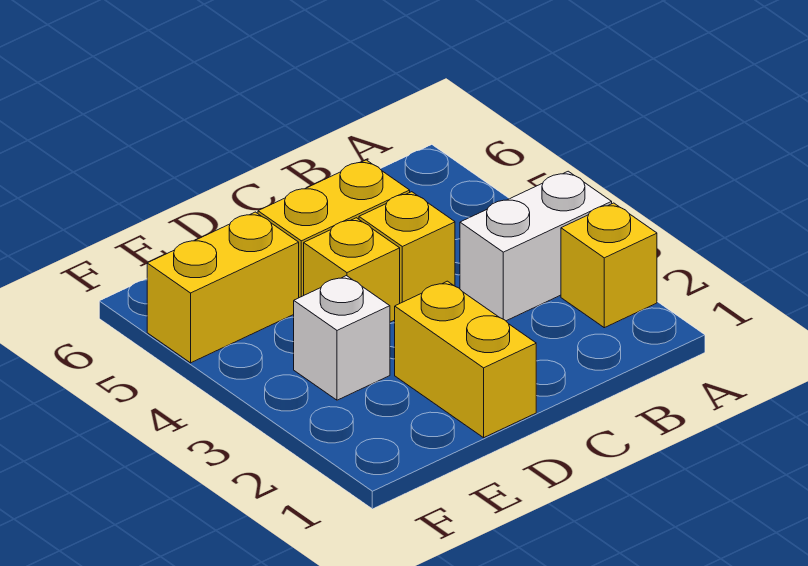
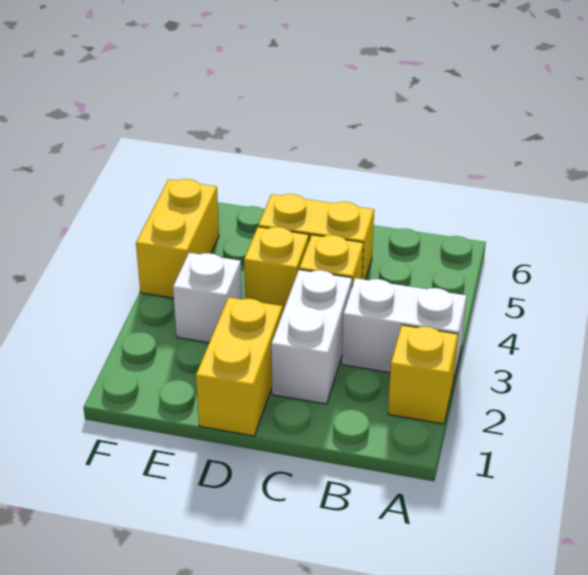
none -> white 1x2 brick [271,270,352,404]
yellow 1x2 brick [147,212,299,363] -> yellow 1x2 brick turned to [136,179,219,298]

